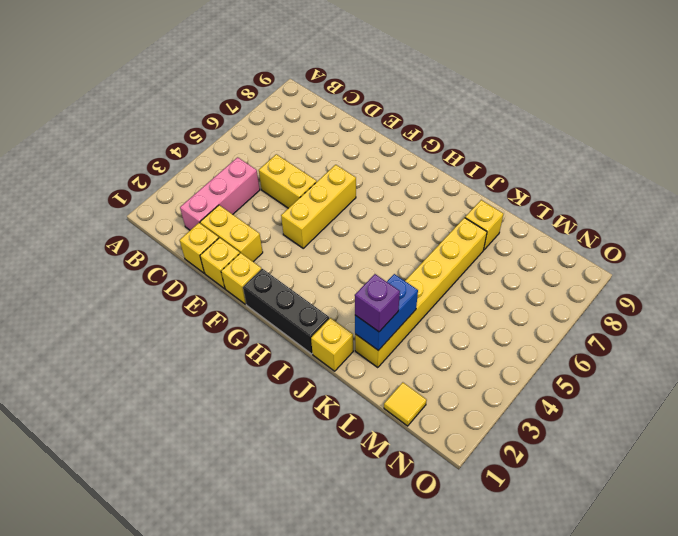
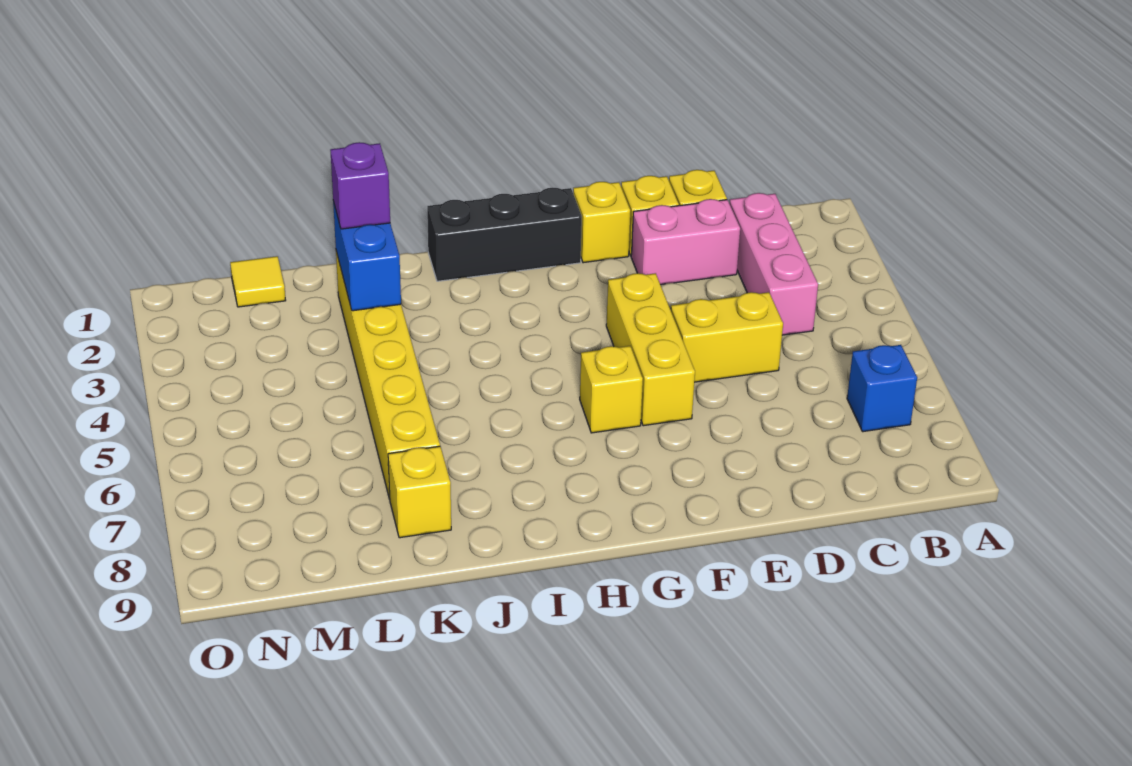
none -> blue 1x1 brick [847,345,917,432]
yellow 1x2 brick [200,205,263,262] -> pink 1x2 brick [631,199,740,285]
yellow 1x1 brick [311,318,353,371] -> yellow 1x1 brick moved to [580,346,643,433]

